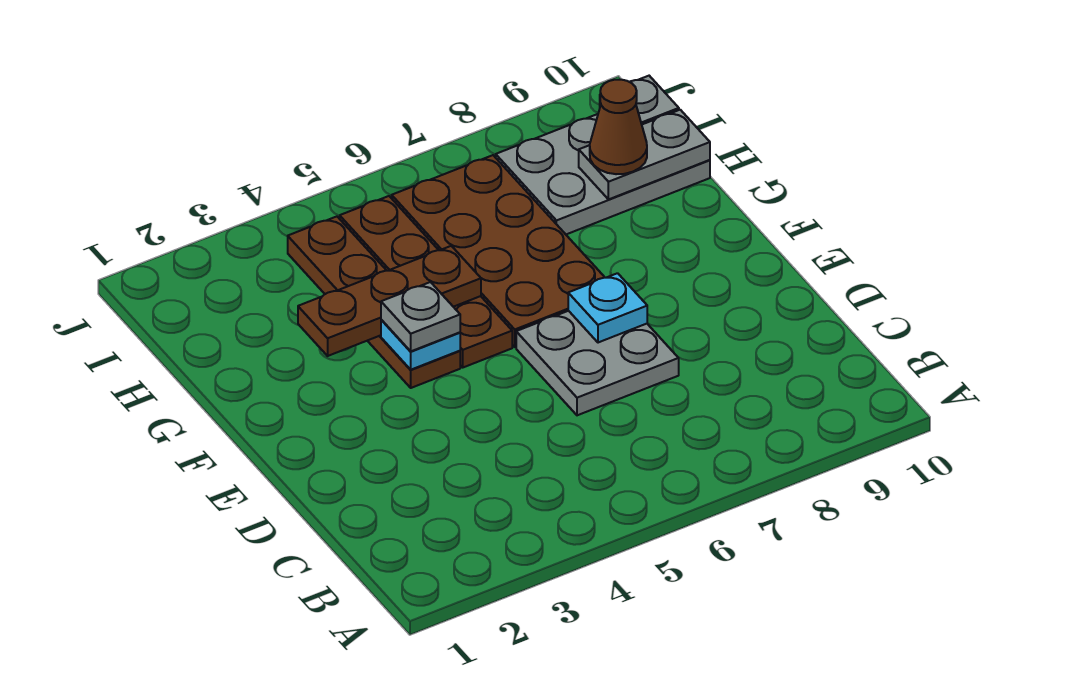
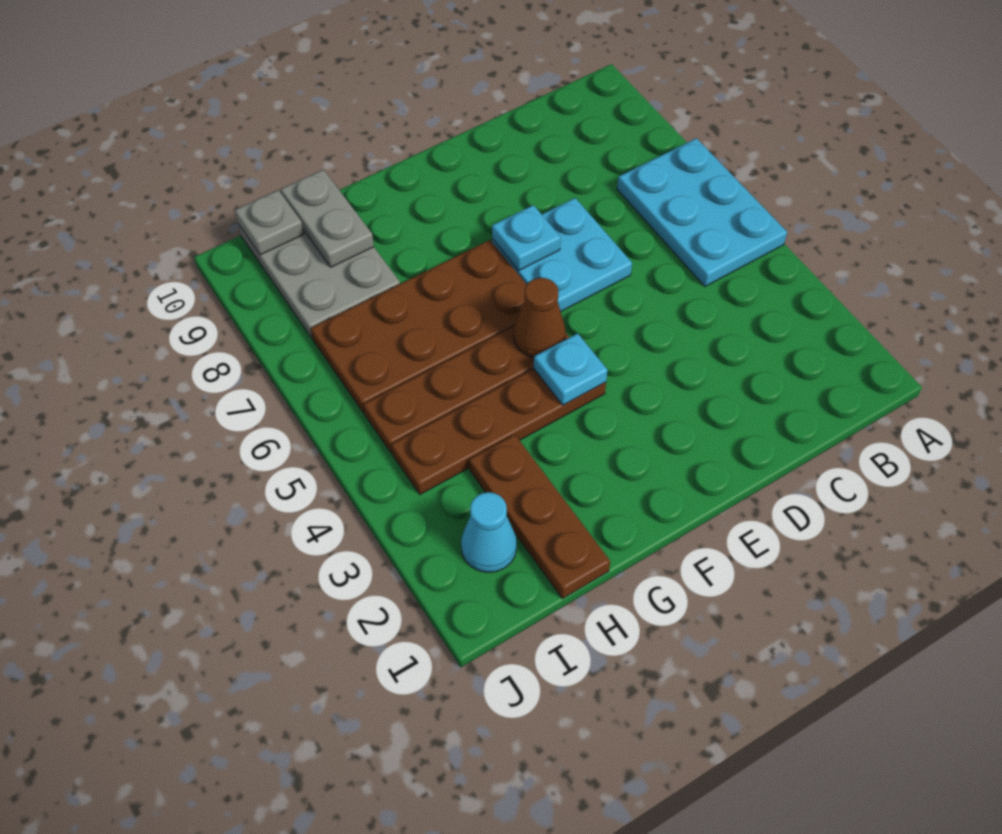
none -> cyan 2x3 plate [617,138,787,286]
grey 2x2 plate [516,311,679,415] -> cyan 2x2 plate [492,198,632,311]
grey 1x1 plate [381,282,460,351] -> none
brown 1x3 plate [298,246,481,356] -> brown 1x3 plate moved to [469,435,610,599]
brown 1x1 cone [590,80,647,174] -> brown 1x1 cone moved to [514,278,566,358]
none -> cyan 1x1 cone [461,492,517,572]

